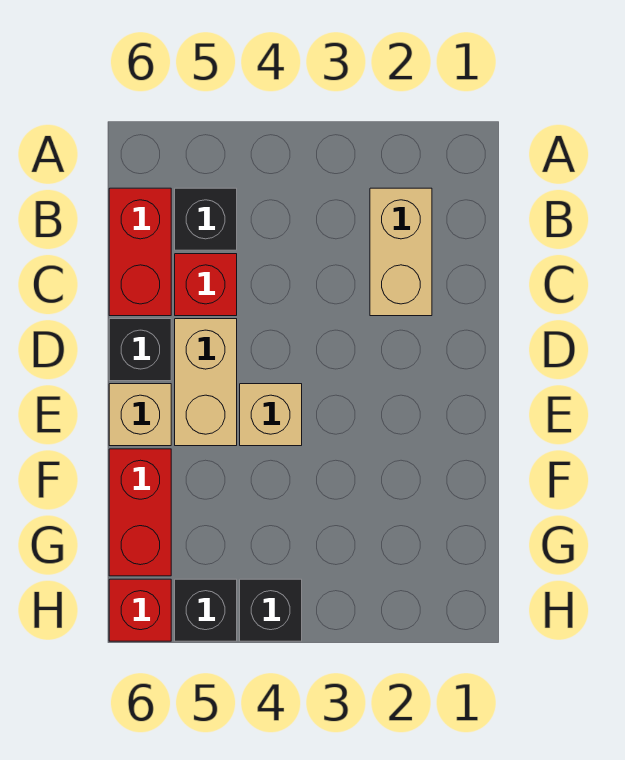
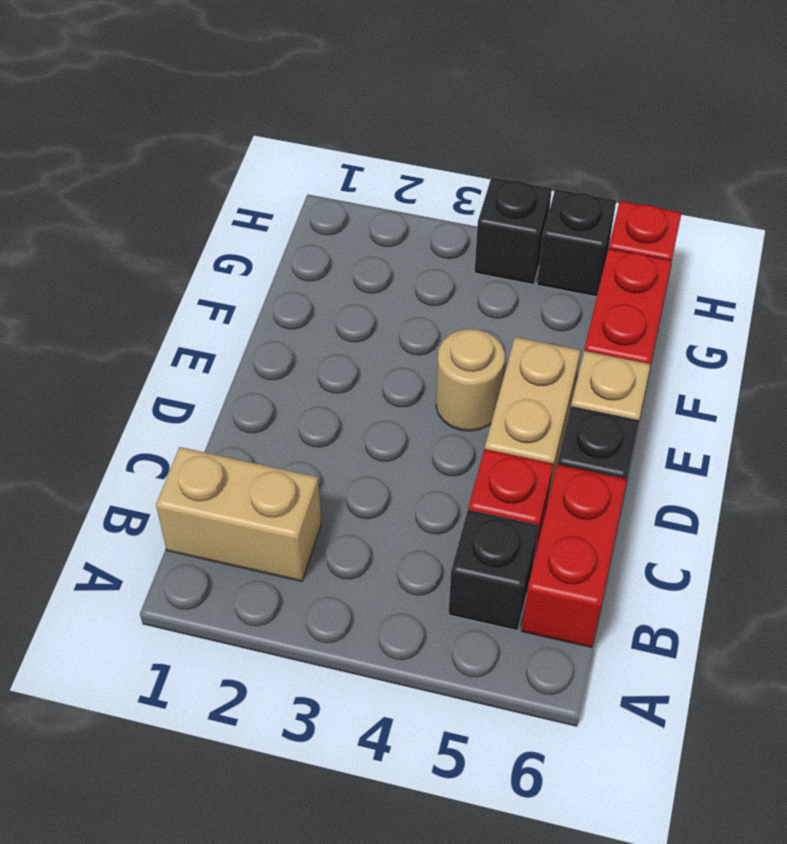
tan 1x2 brick [370,188,432,316] -> tan 1x2 brick turned to [156,447,321,581]
tan 1x1 brick [240,384,302,446] -> tan 1x1 round brick [436,329,505,431]

